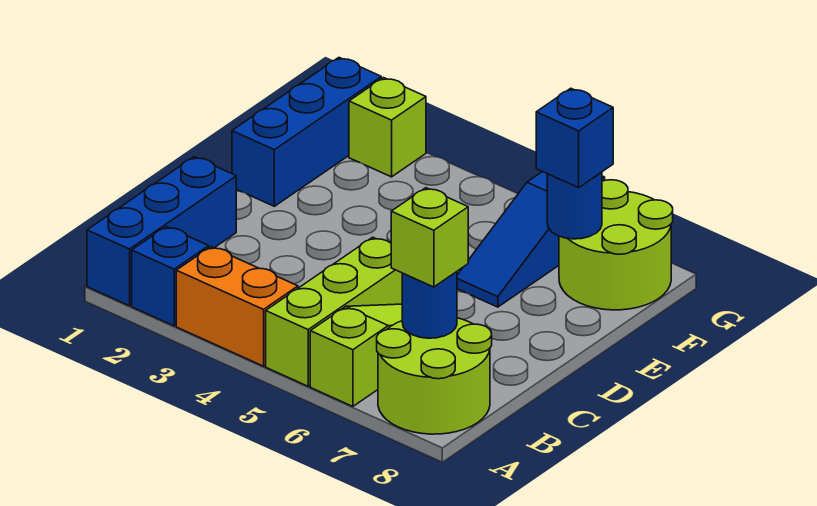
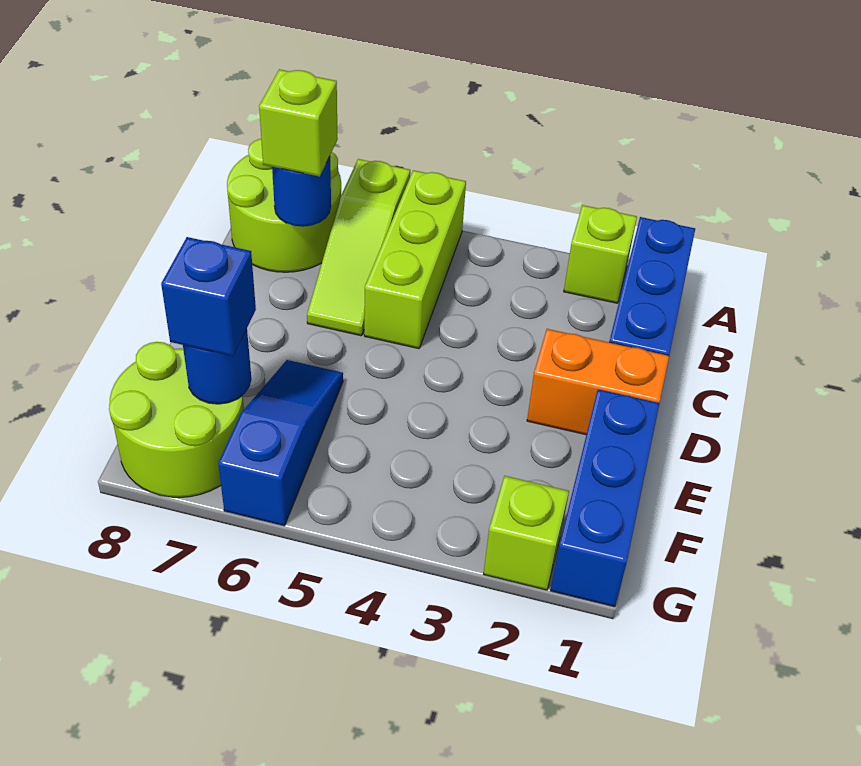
blue 1x1 brick [132,227,209,326] -> lime 1x1 brick [564,205,637,303]
orange 1x2 brick [176,247,298,366] -> orange 1x2 brick moved to [527,329,669,435]

